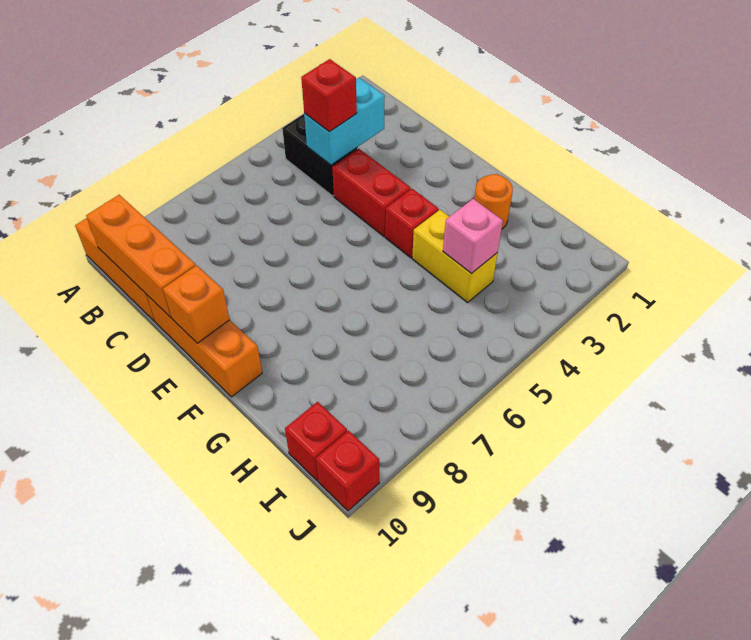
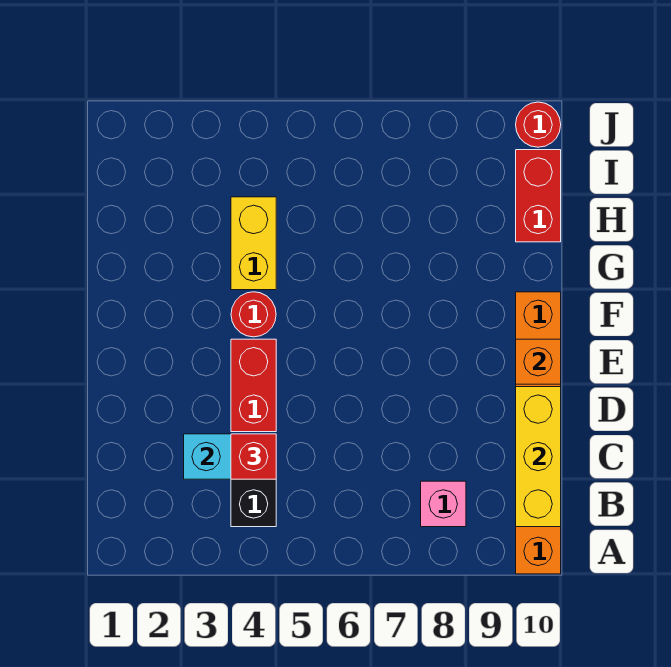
orange 1x3 brick [86,195,196,318] -> yellow 1x3 brick [516,387,561,527]
red 1x1 brick [385,189,439,258] -> red 1x1 round brick [231,292,276,337]
orange 1x1 round brick [474,174,513,229] -> none
pink 1x1 brick [443,199,503,274] -> pink 1x1 brick moved to [421,481,466,527]
red 1x1 brick [285,402,347,481] -> red 1x2 brick [516,150,561,242]
red 1x1 brick [316,431,379,511] -> red 1x1 round brick [516,102,561,147]

